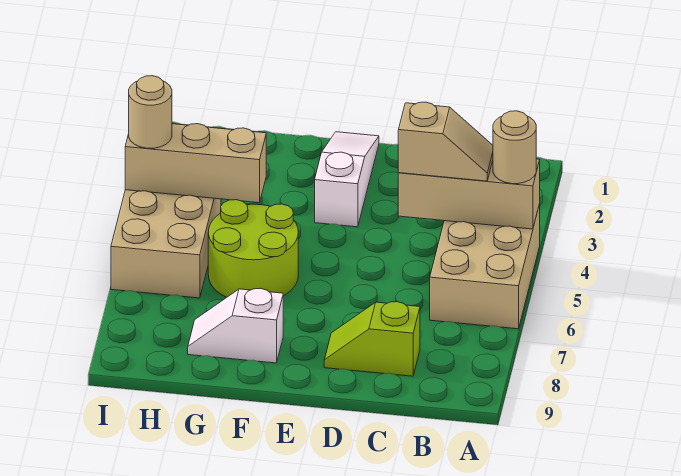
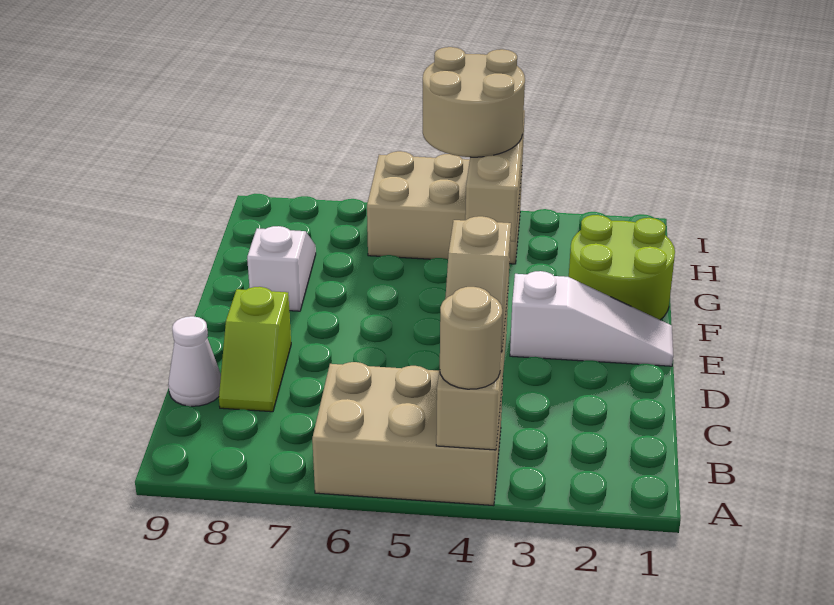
lime 1x2 slope [324,302,420,376] -> lime 1x2 slope turned to [219,287,291,412]
none -> white 1x1 cone [168,316,221,406]
lime 2x2 round brick [208,200,298,297] -> lime 2x2 round brick moved to [569,215,675,320]
tan 1x1 round brick [129,76,172,148] -> tan 2x2 round brick [423,47,525,157]

